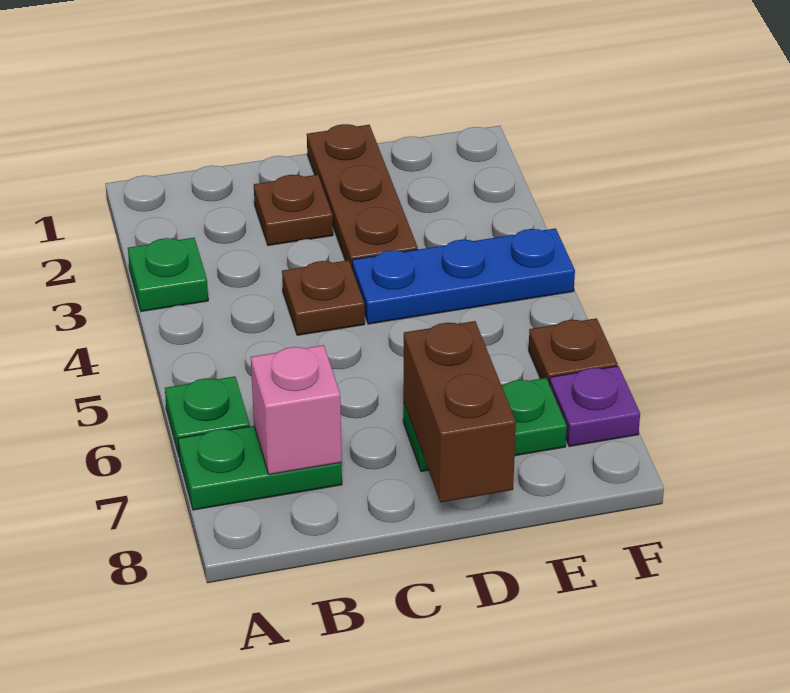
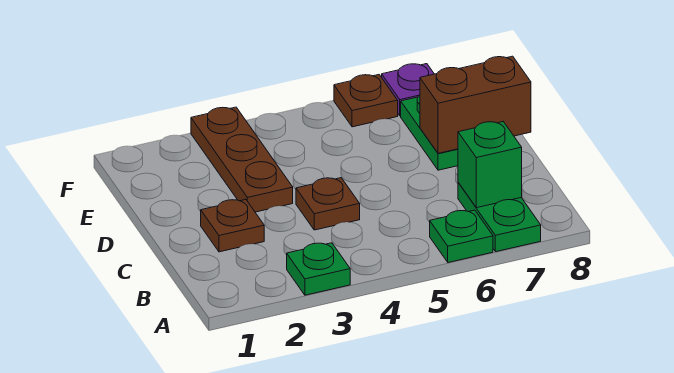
pink 1x1 brick [251,345,342,475] -> green 1x1 brick [458,122,522,208]
brown 1x3 plate [307,124,418,267] -> brown 1x3 plate turned to [191,107,293,212]
blue 1x3 plate [352,228,575,324] -> none

